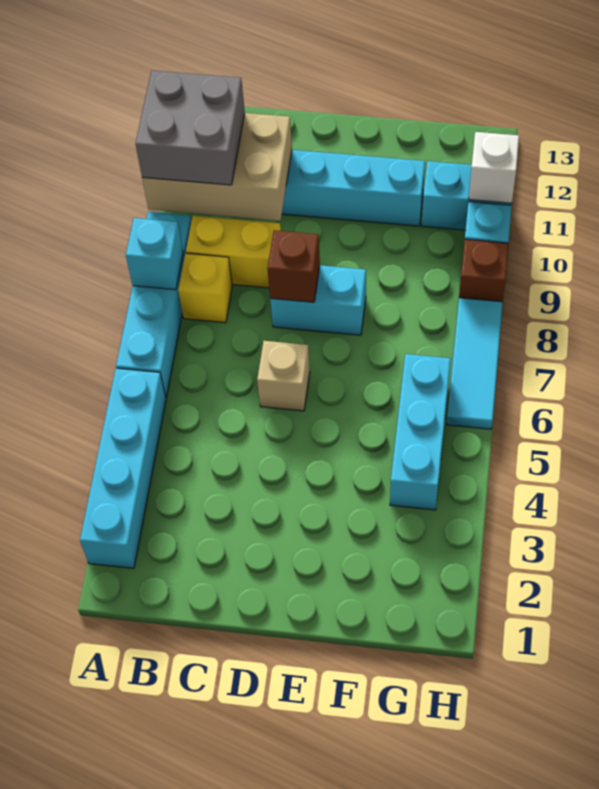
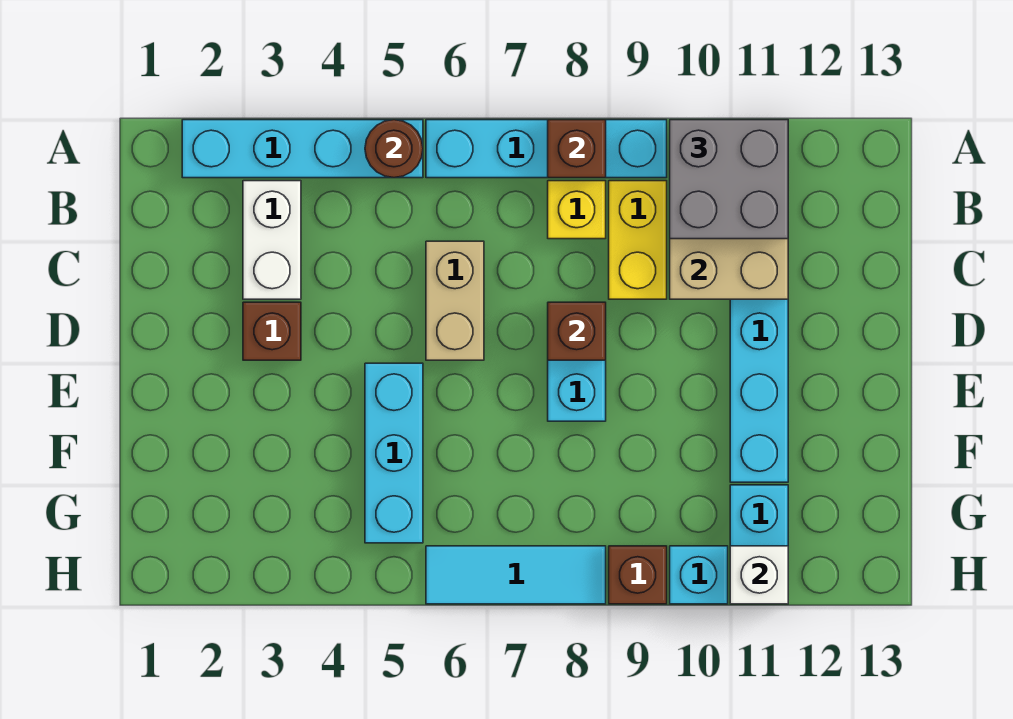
none -> brown 1x1 round brick [365,120,423,178]
cyan 1x1 brick [126,218,183,290] -> brown 1x1 brick [548,120,606,178]
none -> white 1x2 brick [243,181,301,299]
none -> brown 1x1 brick [243,302,301,360]
tan 1x1 brick [257,341,310,411] -> tan 1x2 brick [426,241,484,360]
cyan 1x3 brick [390,354,450,510] -> cyan 1x3 brick turned to [365,363,423,543]

